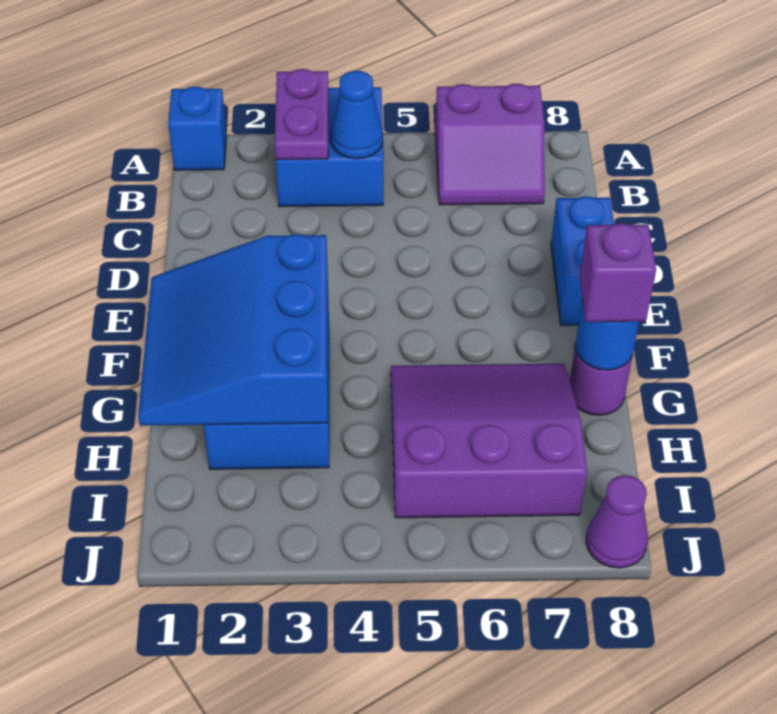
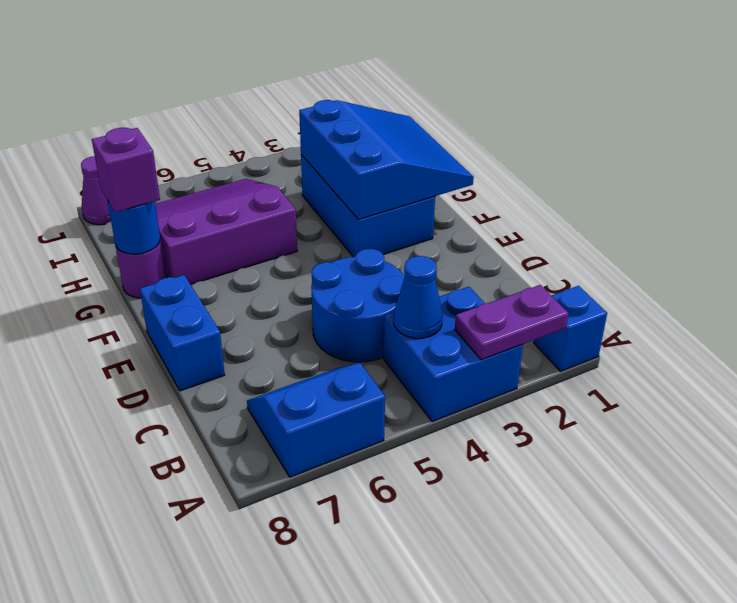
purple 1x2 plate [275,69,328,159] -> purple 1x2 plate turned to [455,285,569,360]
purple 2x2 slope [435,84,545,205] -> blue 2x2 slope [247,363,385,477]
none -> blue 2x2 round brick [311,249,405,362]
purple 3x3 slope [391,364,587,518] -> purple 3x3 slope turned to [155,179,297,284]

